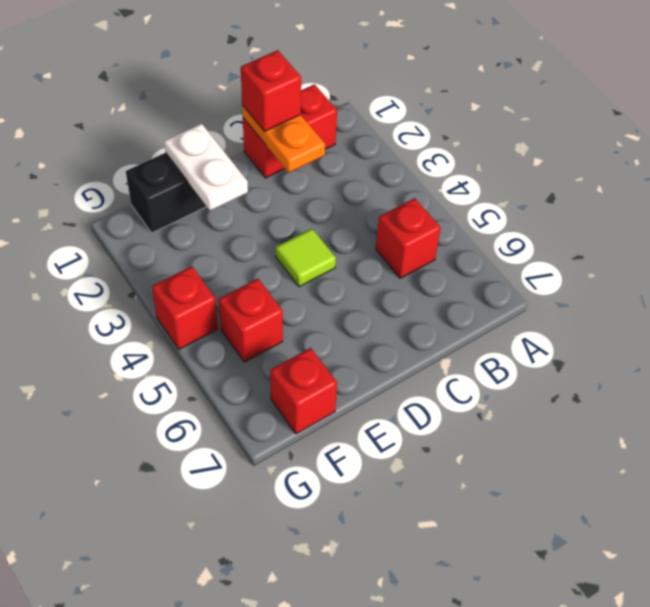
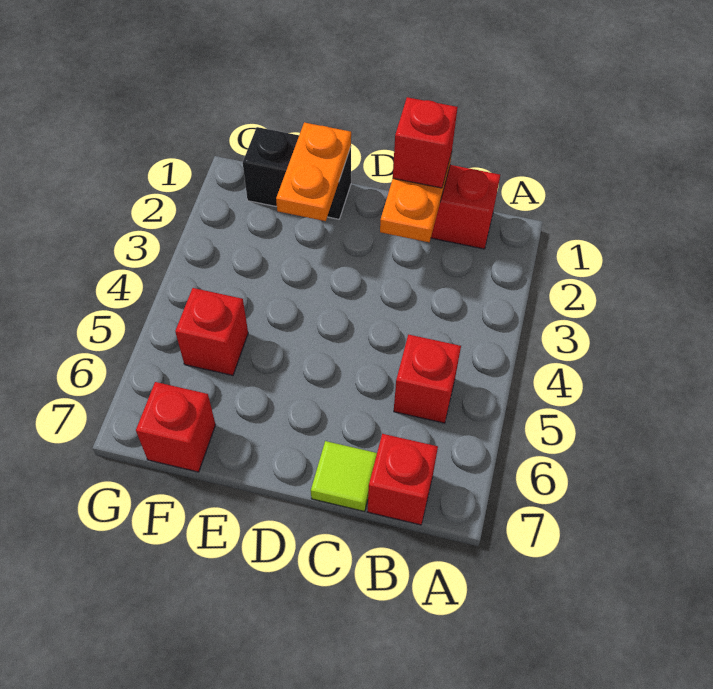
lime 1x1 tile [276,229,336,287] -> lime 1x1 tile moved to [311,441,377,511]
white 1x2 plate [164,124,248,211] -> orange 1x2 plate [276,122,351,221]
red 1x1 brick [152,266,218,349] -> red 1x1 brick moved to [368,434,438,525]

